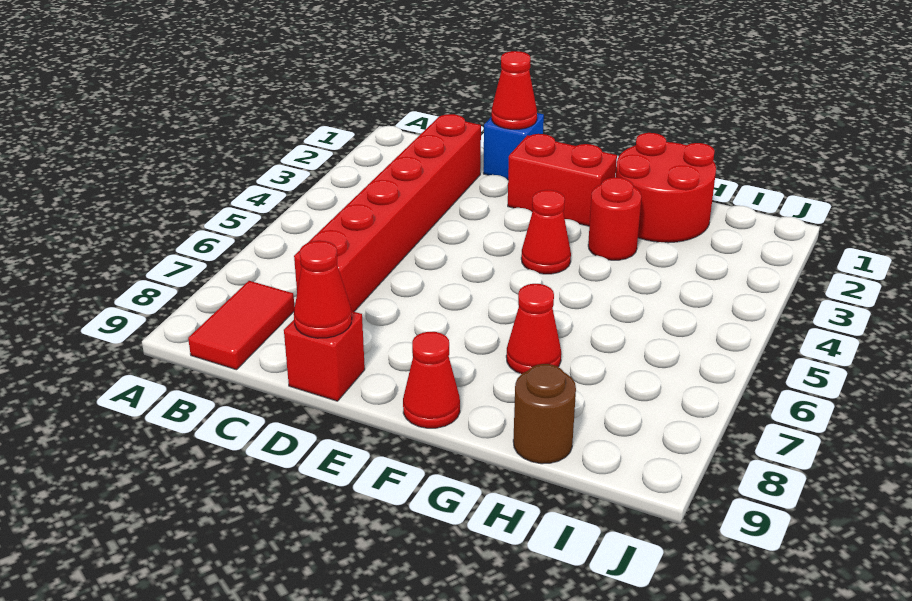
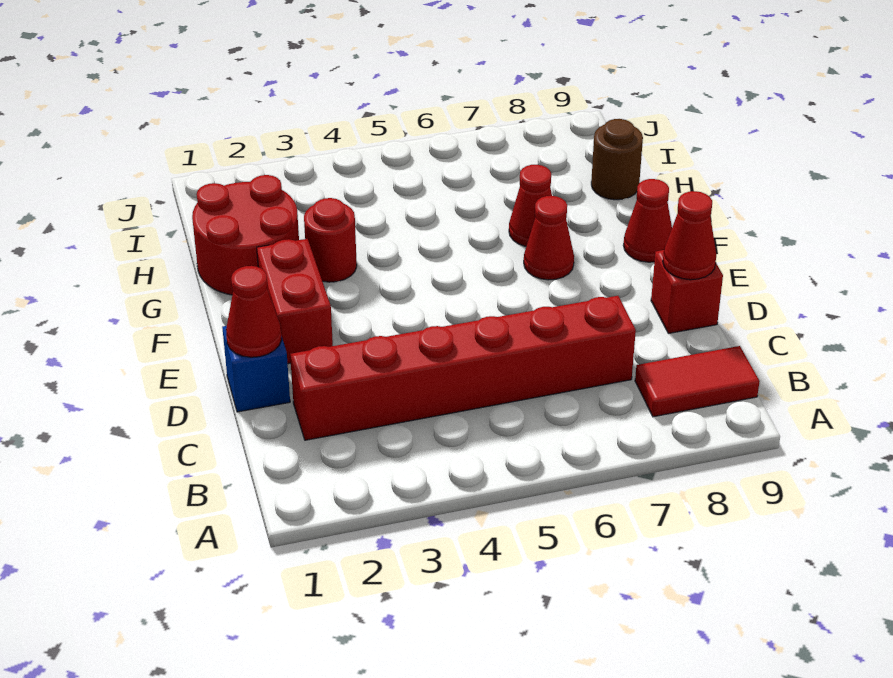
red 1x1 cone [521,190,571,274] -> red 1x1 cone moved to [524,196,574,280]

